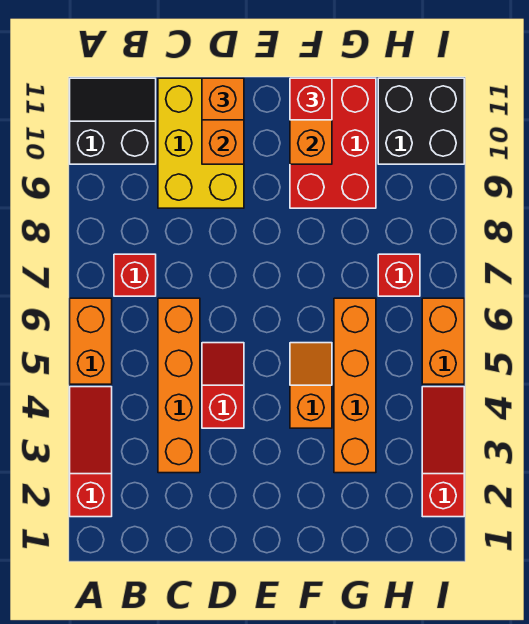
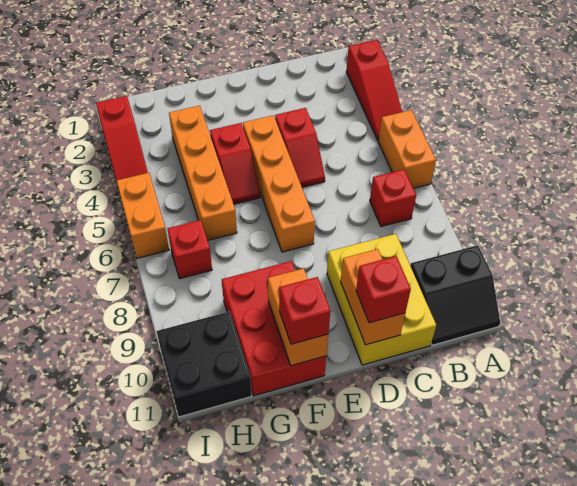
orange 1x4 brick [158,298,200,473] -> orange 1x4 brick moved to [243,115,315,252]
orange 1x1 brick [202,78,244,120] -> red 1x1 brick [356,256,411,323]
orange 1x2 slope [290,343,332,428] -> red 1x2 slope [210,123,260,204]

